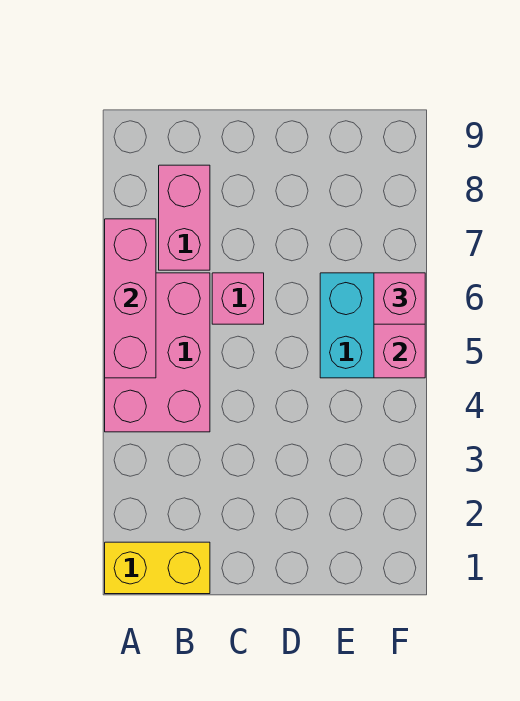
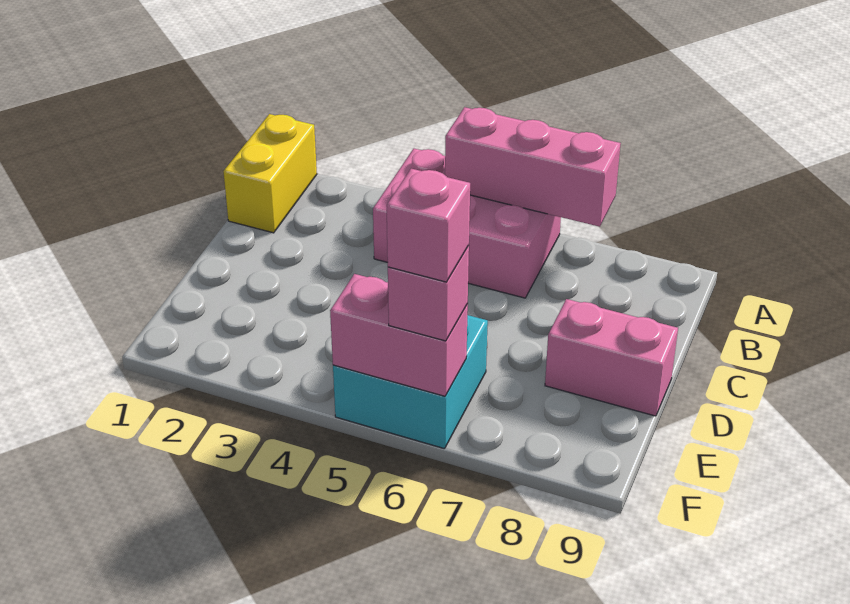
pink 1x2 brick [159,165,210,270] -> pink 1x2 brick moved to [545,299,678,416]
pink 1x1 brick [212,273,264,324] -> pink 1x1 brick moved to [387,168,470,282]

